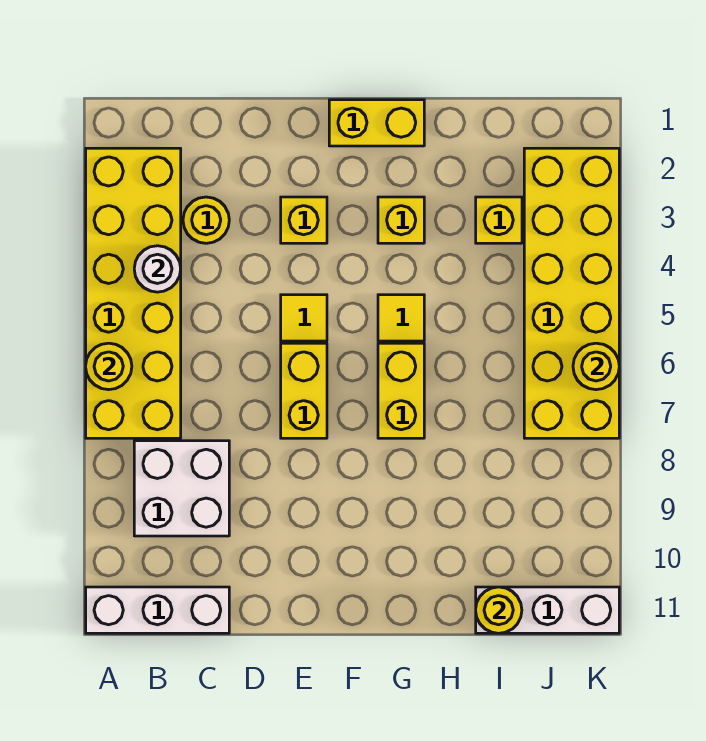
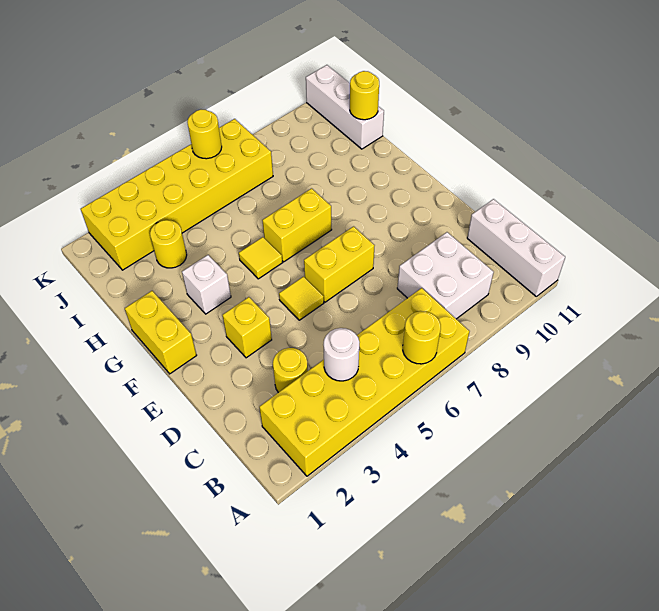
yellow 1x1 brick [378,197,424,243] -> white 1x1 brick [182,255,231,314]
yellow 1x1 brick [476,197,522,243] -> yellow 1x1 round brick [150,220,187,268]

